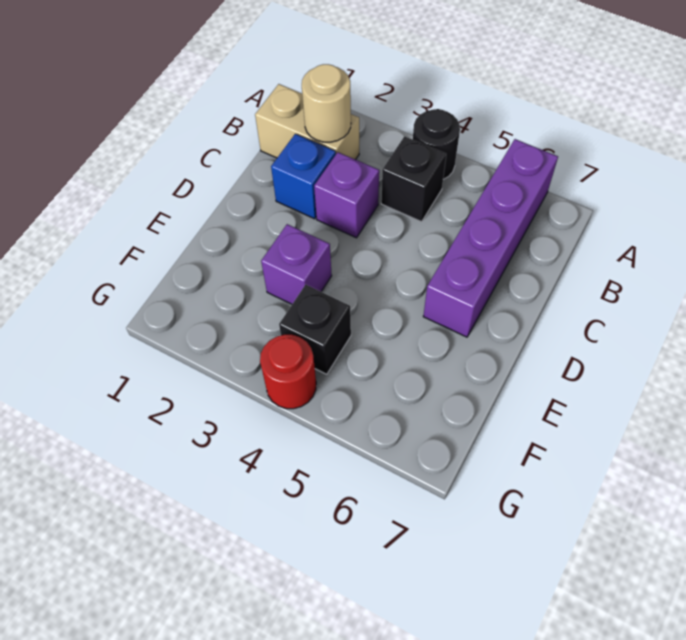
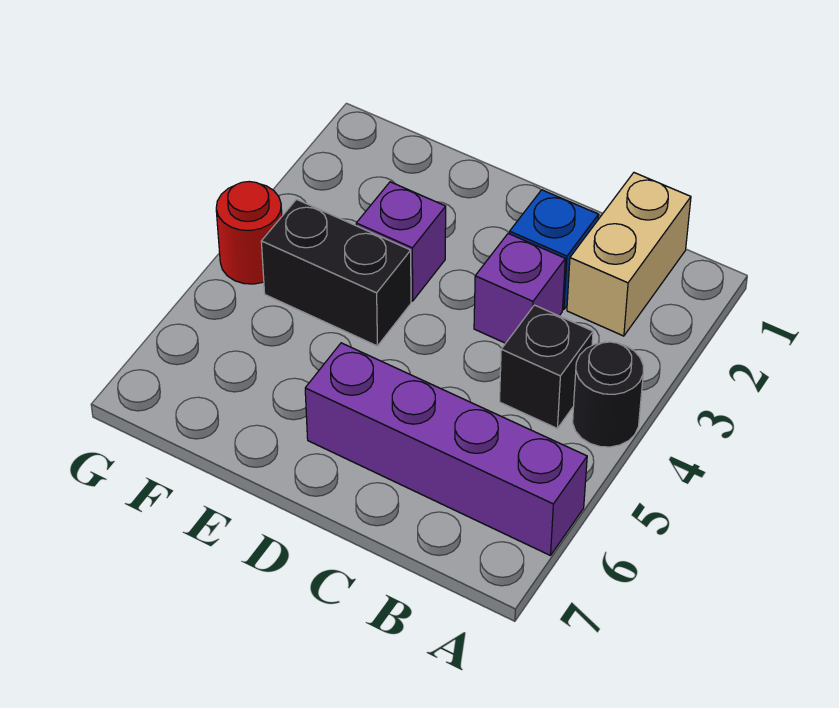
tan 1x1 round brick [302,64,351,142] -> none
black 1x1 brick [279,285,351,374] -> black 1x2 brick [261,199,411,346]

